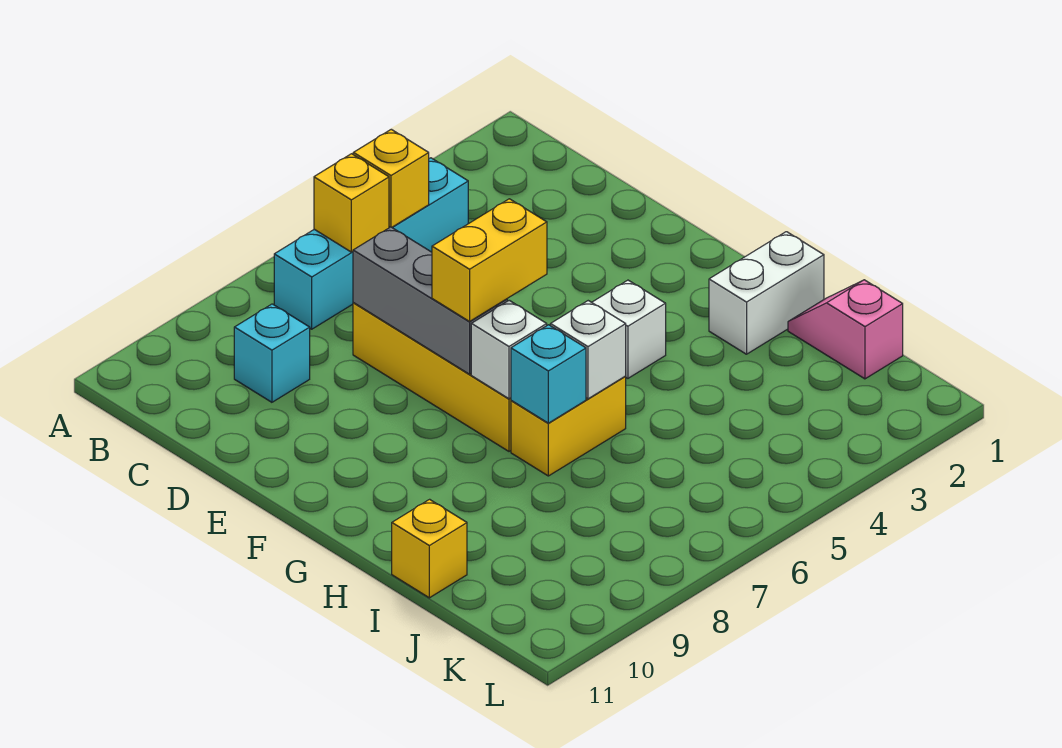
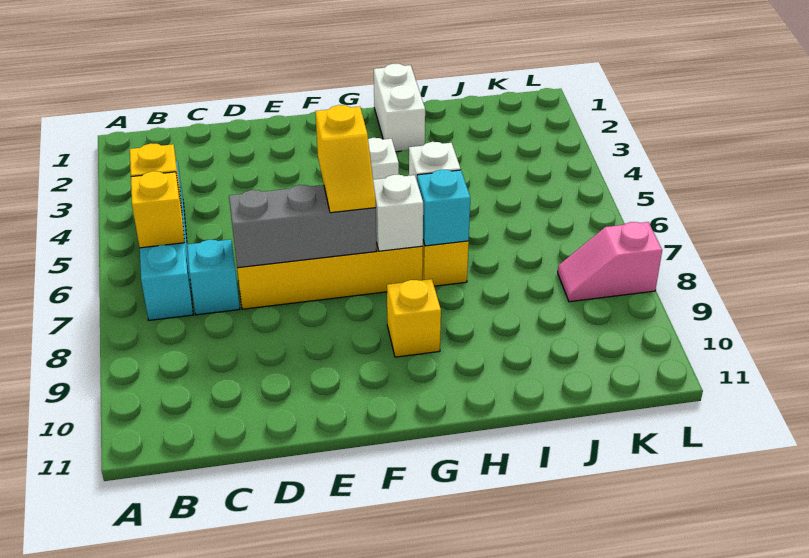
cyan 1x1 brick [234,304,310,402] -> cyan 1x1 brick moved to [187,239,240,315]
yellow 1x2 brick [432,199,547,321] -> yellow 1x2 slope [315,105,376,213]
pink 1x2 slope [788,280,903,379] -> pink 1x2 slope moved to [558,222,662,302]
yellow 1x1 brick [392,499,467,598] -> yellow 1x1 brick moved to [387,279,441,357]

